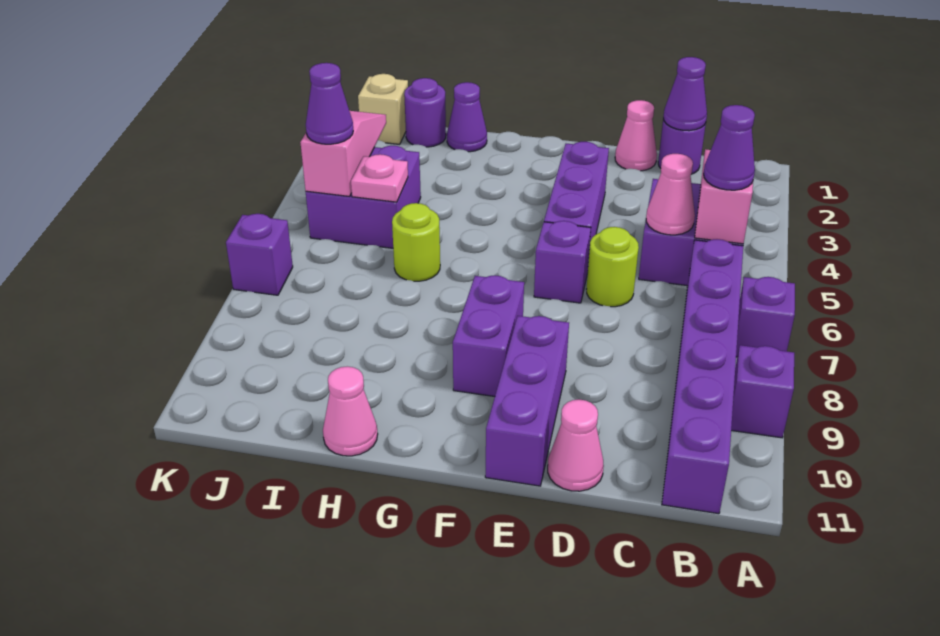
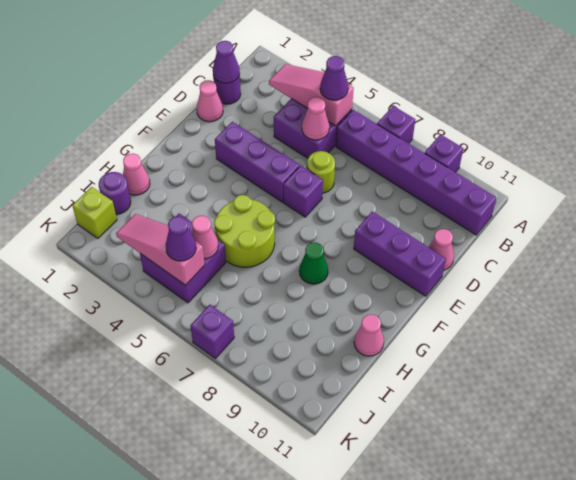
purple 1x2 brick [453,275,524,396] -> none
none -> green 1x1 cone [299,242,328,284]
purple 1x1 cone [447,82,487,152] -> pink 1x1 cone [123,154,150,195]
lime 1x1 round brick [392,203,440,281] -> lime 2x2 round brick [214,195,275,267]
pink 1x1 plate [351,154,408,202] -> pink 1x1 cone [191,216,218,259]
tan 1x1 brick [358,74,408,144] -> lime 1x1 brick [72,187,117,239]

